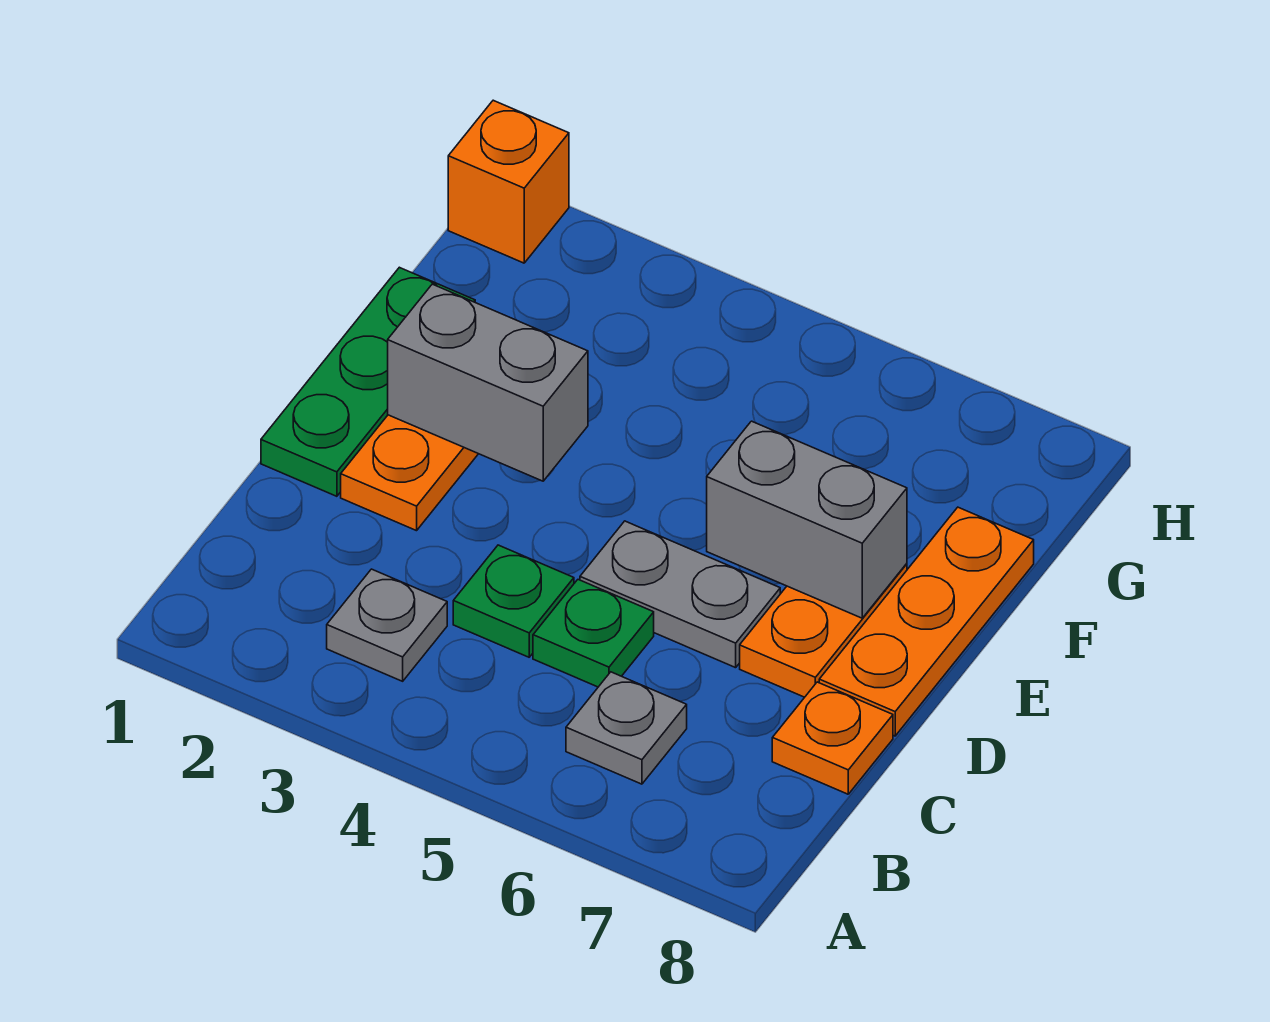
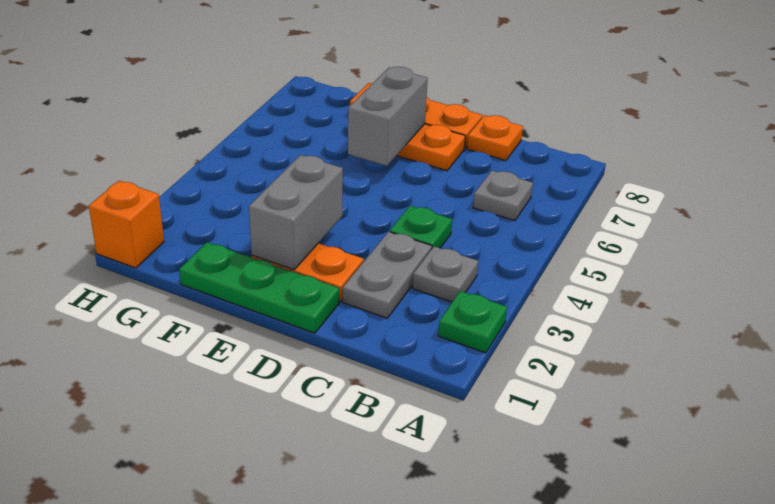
green 1x1 plate [533,580,654,687] -> green 1x1 plate moved to [438,291,507,353]
grey 1x2 plate [580,521,780,668] -> grey 1x2 plate moved to [343,232,432,318]

